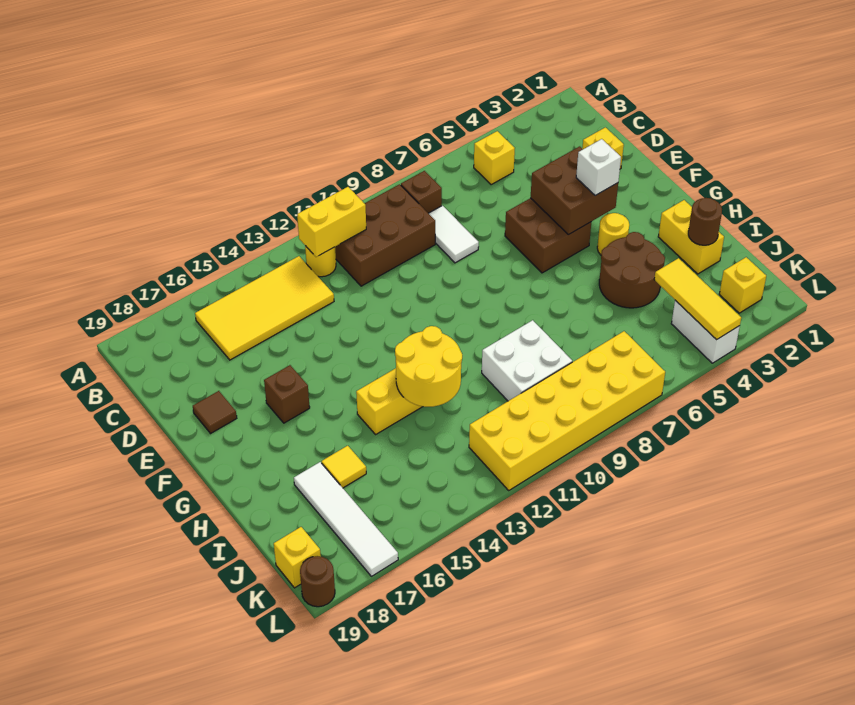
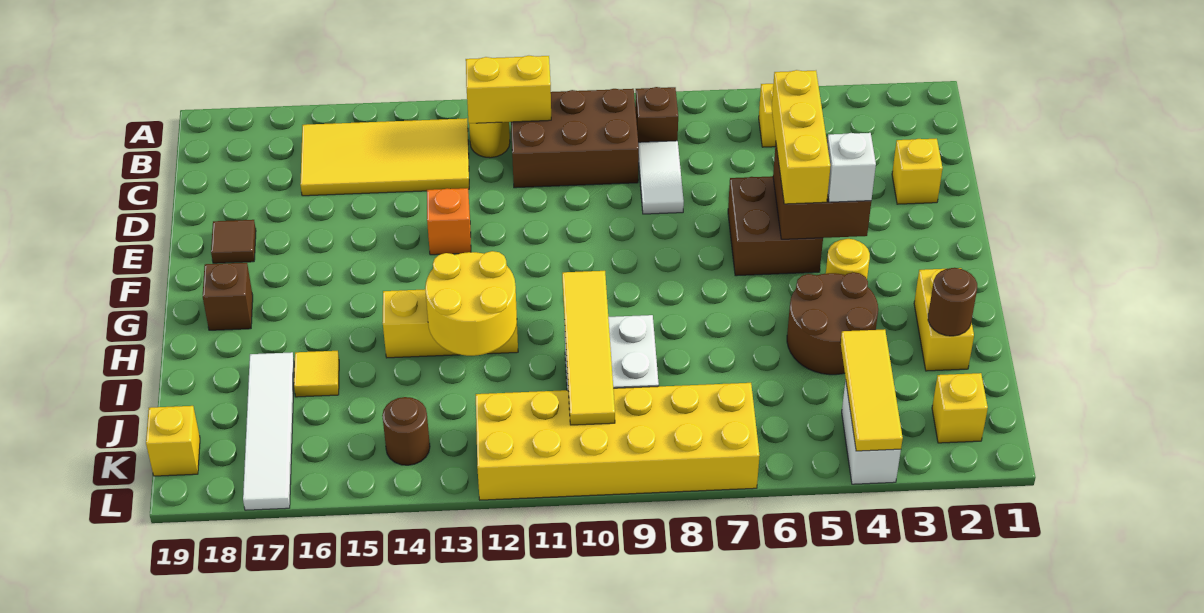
none -> yellow 1x3 brick [772,70,830,204]
none -> orange 1x1 brick [427,188,471,255]
brown 1x1 brick [264,365,310,423] -> brown 1x1 brick moved to [203,263,253,330]
none -> yellow 1x4 tile [562,271,615,425]
brown 1x1 round brick [300,556,335,607] -> brown 1x1 round brick moved to [382,397,430,465]

